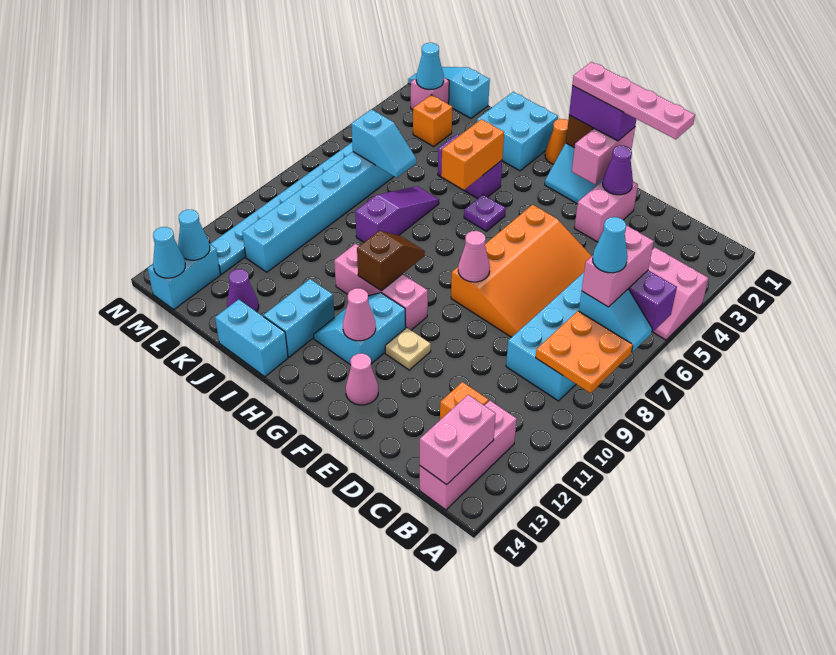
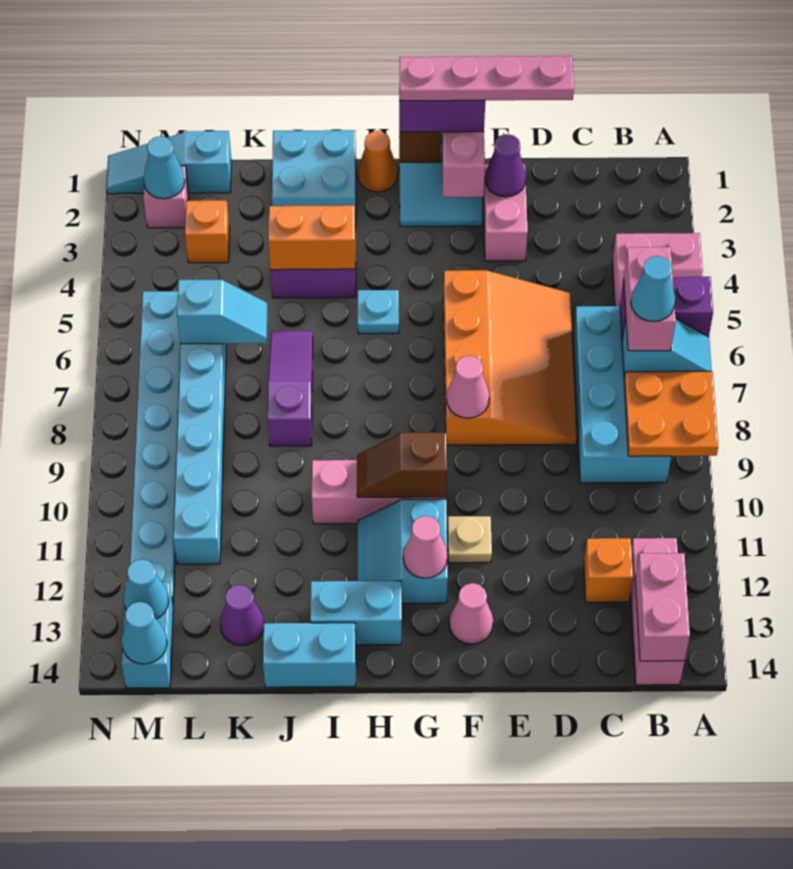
purple 1x1 plate [464,195,506,231] -> cyan 1x1 plate [358,290,399,334]
brown 1x2 slope [357,231,425,291] -> brown 1x2 slope turned to [357,432,447,497]
orange 1x2 brick [441,119,504,190] -> orange 1x2 brick turned to [268,205,355,270]
cyan 1x2 brick [263,279,334,357] -> cyan 1x2 brick turned to [310,581,402,645]

